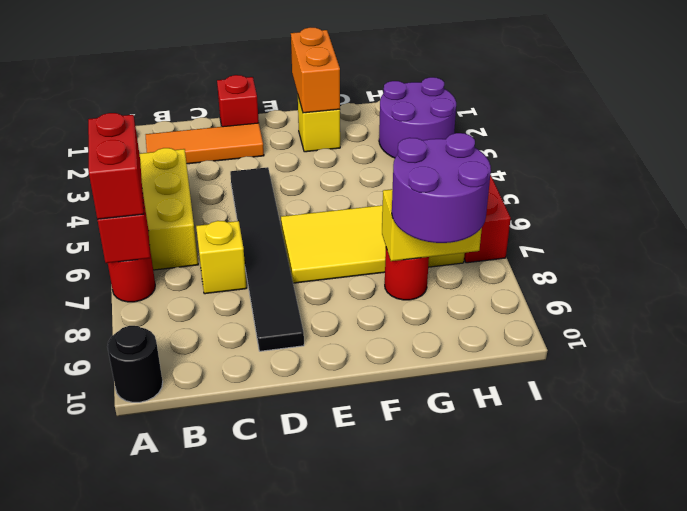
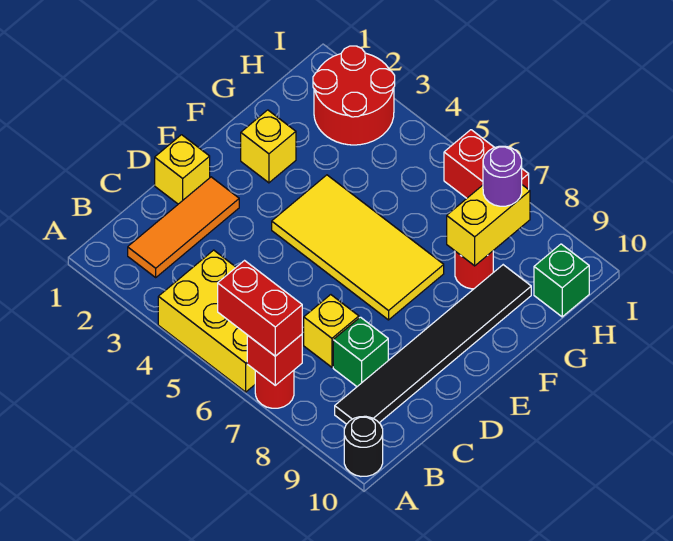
none -> green 1x1 brick [333,317,388,386]
red 1x1 brick [217,75,259,127] -> yellow 1x1 brick [155,135,210,204]
black 1x6 tile [230,167,304,351] -> black 1x6 tile turned to [335,265,531,424]
yellow 2x4 tile [281,205,465,283] -> yellow 2x4 tile turned to [272,175,444,320]
orange 1x2 brick [291,28,340,113] -> none
purple 2x2 round brick [392,133,491,243] -> purple 1x1 round brick [483,146,522,206]
purple 2x2 round brick [379,77,456,158] -> red 2x2 round brick [313,46,395,145]
none -> green 1x1 brick [534,244,589,317]

